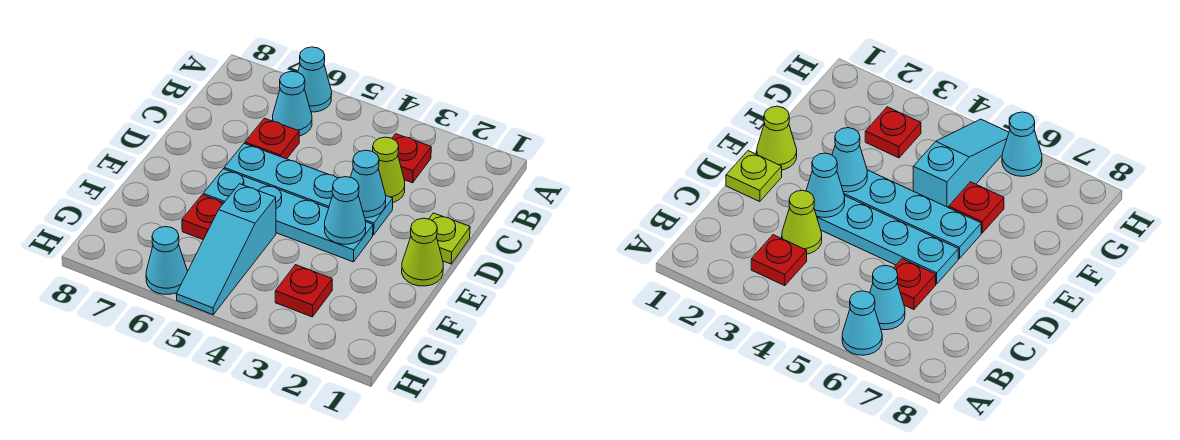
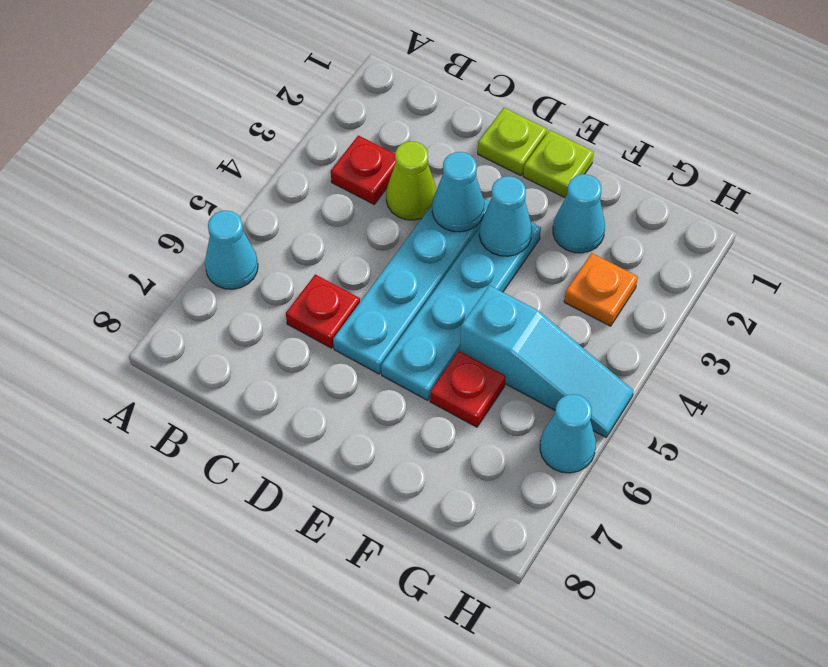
cyan 1x1 cone [273,72,312,136] -> cyan 1x1 cone moved to [553,174,605,253]
lime 1x1 cone [402,218,443,286] -> lime 1x1 plate [523,130,594,198]
red 1x1 plate [275,265,332,317] -> orange 1x1 plate [564,253,638,326]

